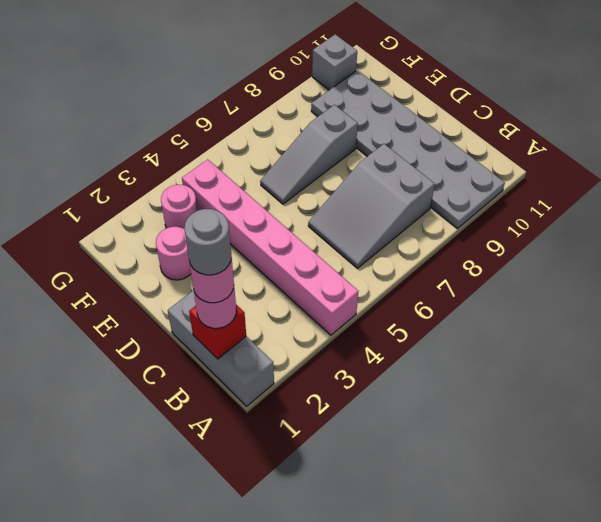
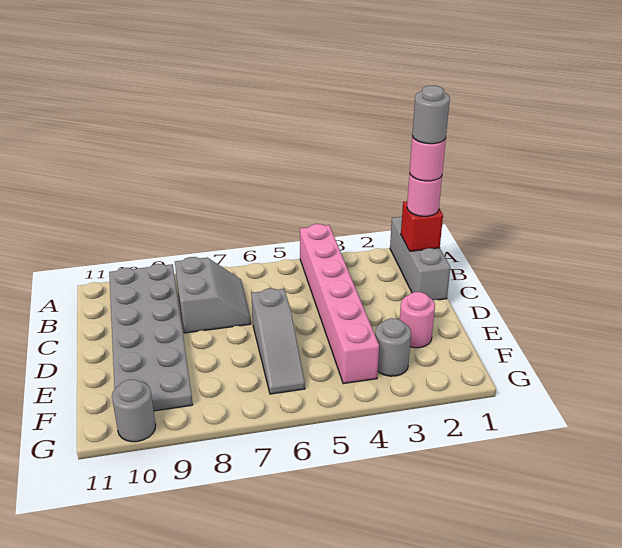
grey 2x3 slope [308,144,435,268] -> grey 2x2 slope [175,257,251,333]
grey 1x3 slope [260,105,358,204] -> grey 1x3 slope turned to [251,288,305,394]
pink 1x1 round brick [161,185,197,229] -> grey 1x1 round brick [375,318,411,376]
grey 1x1 brick [312,34,357,90] -> grey 1x1 round brick [112,379,156,442]

